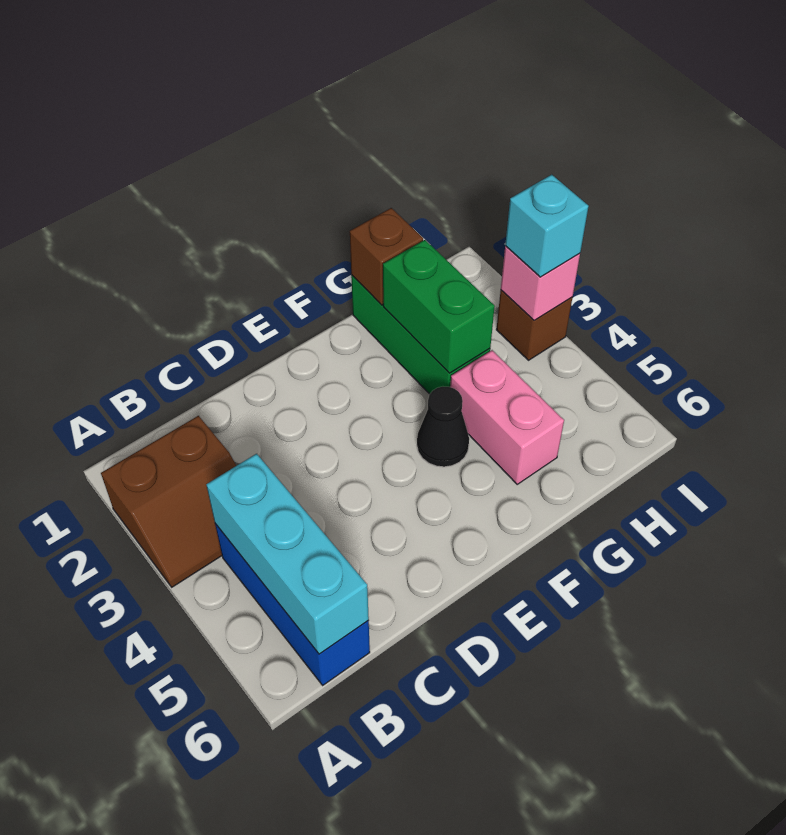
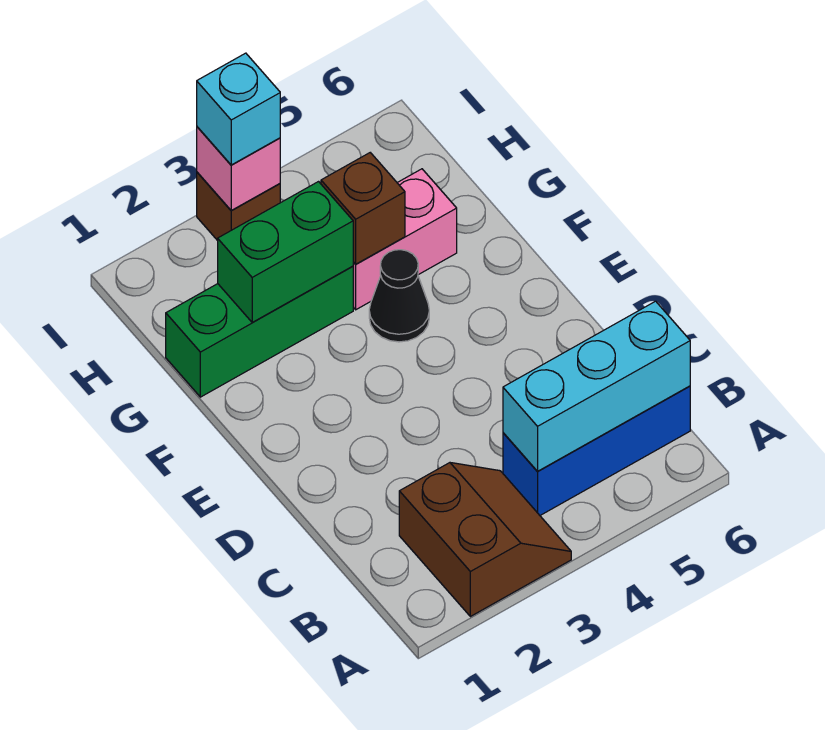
brown 1x1 brick [350,208,423,305] -> brown 1x1 brick moved to [321,153,405,264]

